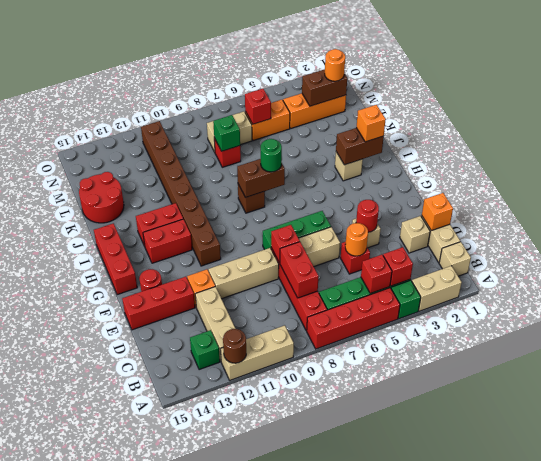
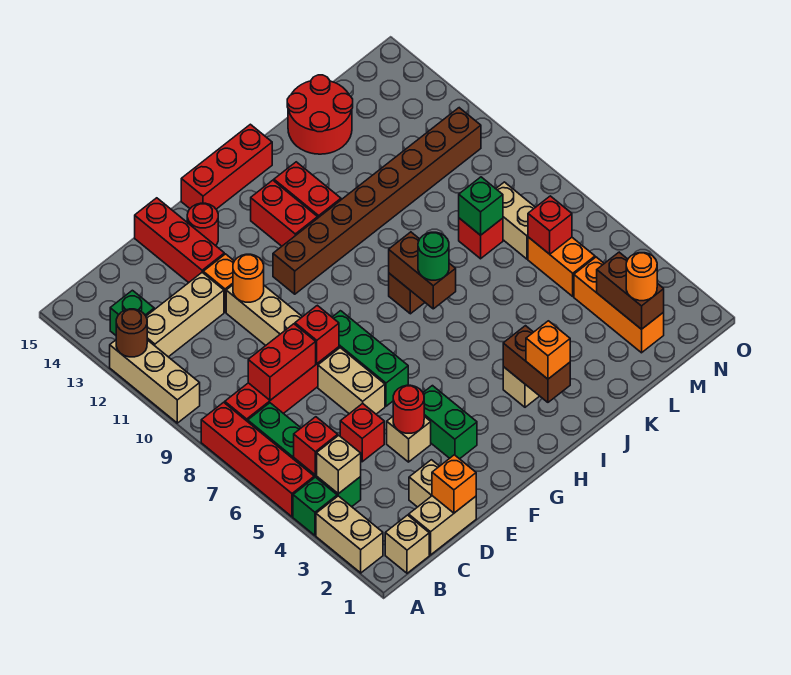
red 1x1 brick [383,247,413,286] -> tan 1x1 brick [317,435,361,494]
orange 1x1 round brick [345,223,368,256] -> orange 1x1 round brick moved to [233,254,264,302]
none -> green 1x2 brick [423,386,477,459]

